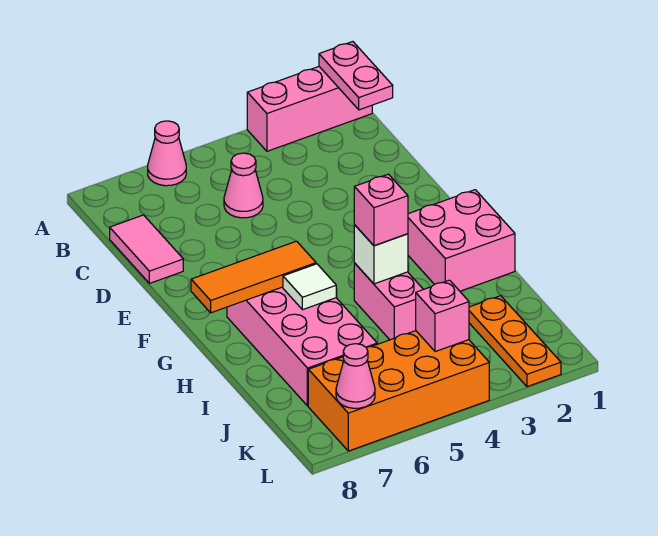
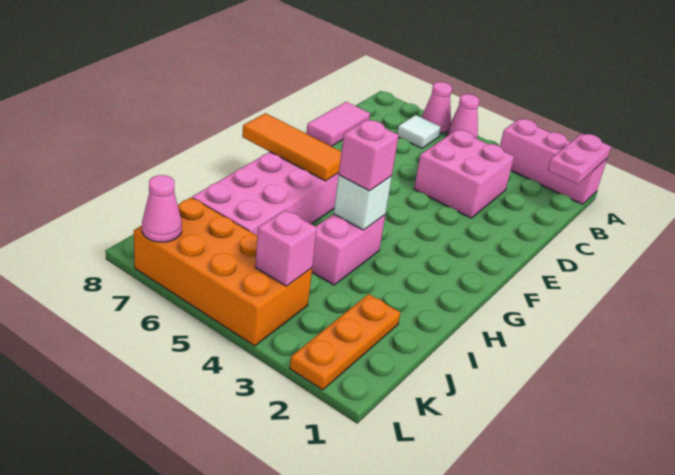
pink 1x1 cone [224,153,263,218] -> pink 1x1 cone moved to [447,94,480,139]
pink 2x2 brick [408,190,515,291] -> pink 2x2 brick moved to [414,130,514,218]
white 1x1 tile [283,264,336,310] -> white 1x1 tile moved to [397,115,441,148]

